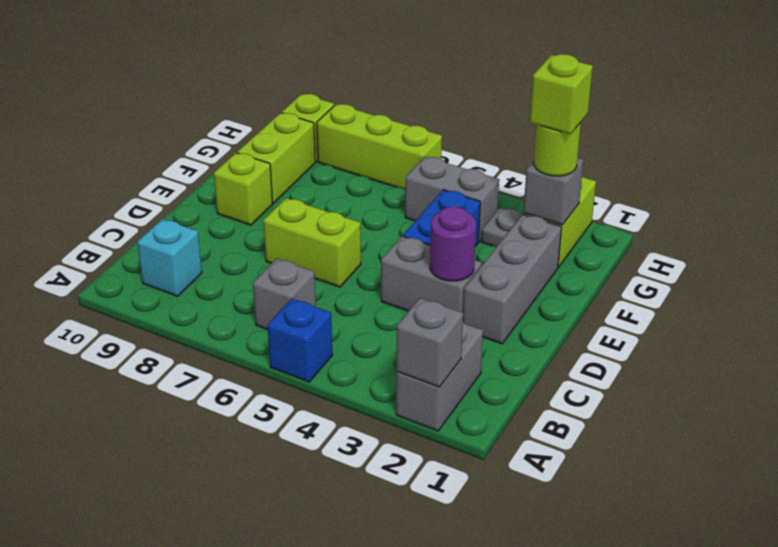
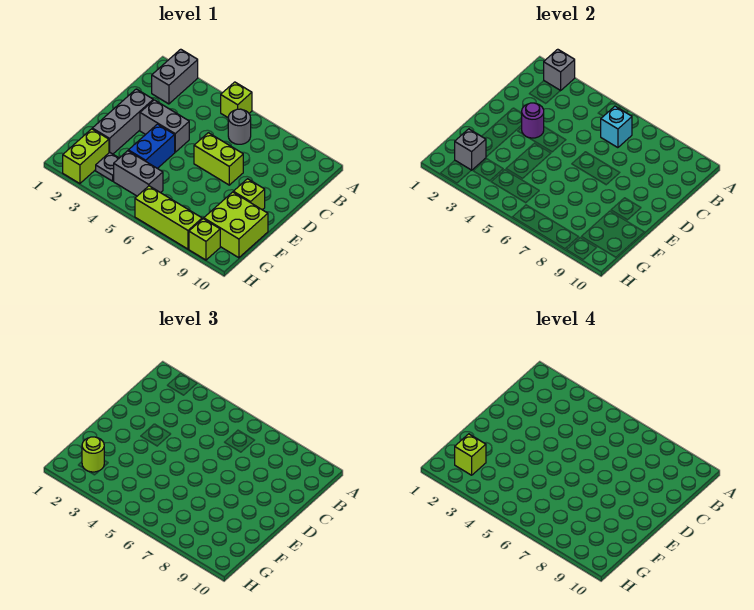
blue 1x1 brick [268,299,332,382] -> lime 1x1 brick [221,82,252,117]
grey 1x1 brick [253,258,316,330] -> grey 1x1 round brick [228,109,251,144]
cyan 1x1 brick [137,219,202,296] -> cyan 1x1 brick moved to [601,106,632,148]
lime 1x2 brick [237,113,315,203] -> lime 2x2 brick [204,192,268,258]

